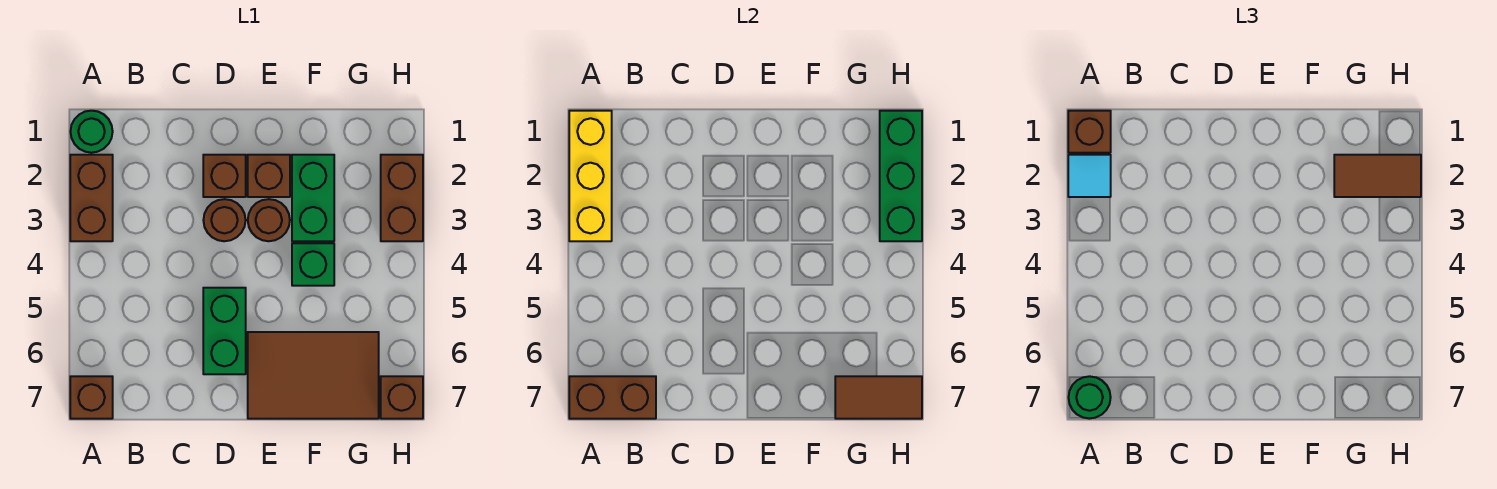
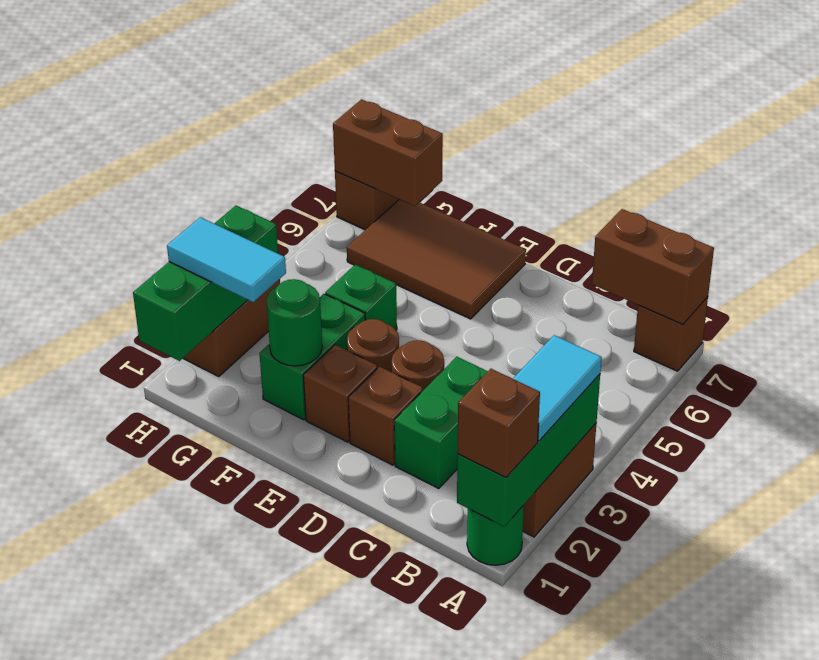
yellow 1x3 brick [569,111,612,241] -> green 1x3 brick [457,374,600,526]
cyan 1x1 tile [1068,155,1111,197] -> cyan 1x2 tile [513,335,602,441]
green 1x1 round brick [1069,376,1111,419] -> green 1x1 round brick moved to [266,279,322,366]
green 1x2 brick [203,288,246,374] -> green 1x2 brick moved to [394,357,488,489]
brown 1x2 tile [1334,155,1421,197] -> cyan 1x2 tile [167,217,286,302]
brown 1x2 tile [835,376,922,419] -> brown 1x2 brick [333,99,443,206]

